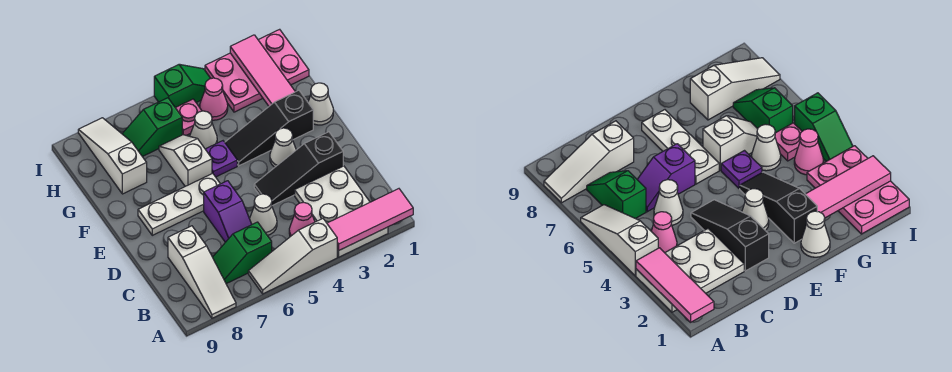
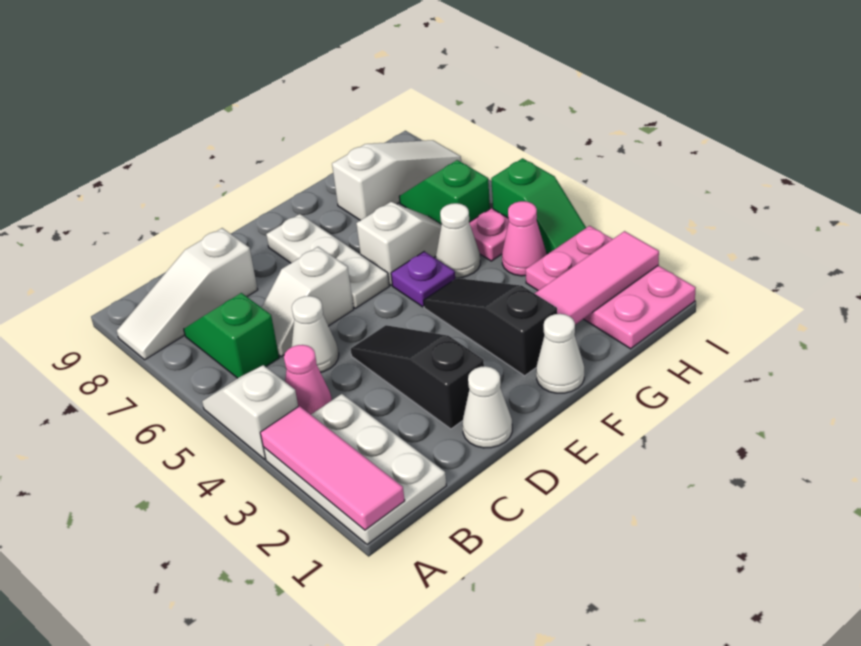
white 2x3 plate [295,166,388,257] -> white 2x3 plate turned to [263,394,446,545]
white 1x3 slope [248,219,337,294] -> white 1x2 slope [202,365,298,459]
purple 1x2 slope [204,181,252,242] -> white 1x2 slope [261,247,354,357]
white 1x1 cone [270,128,296,167] -> white 1x1 cone moved to [462,366,512,448]

